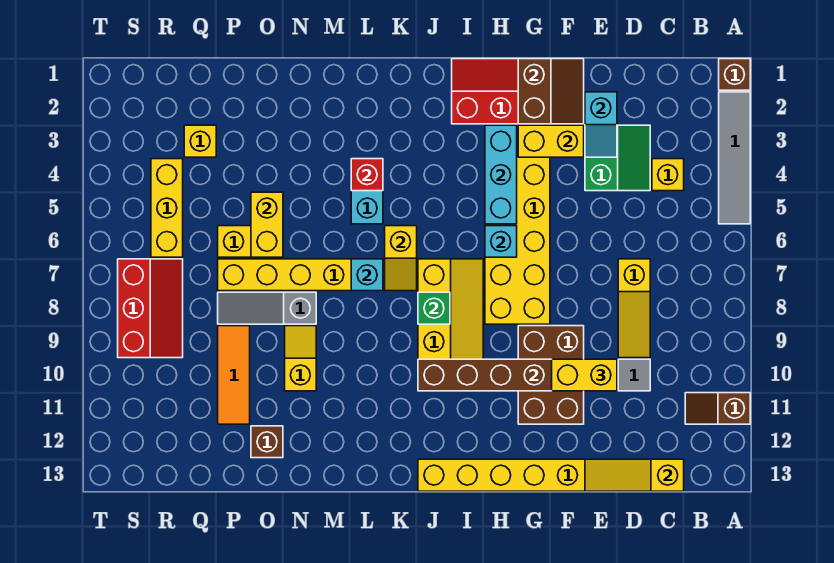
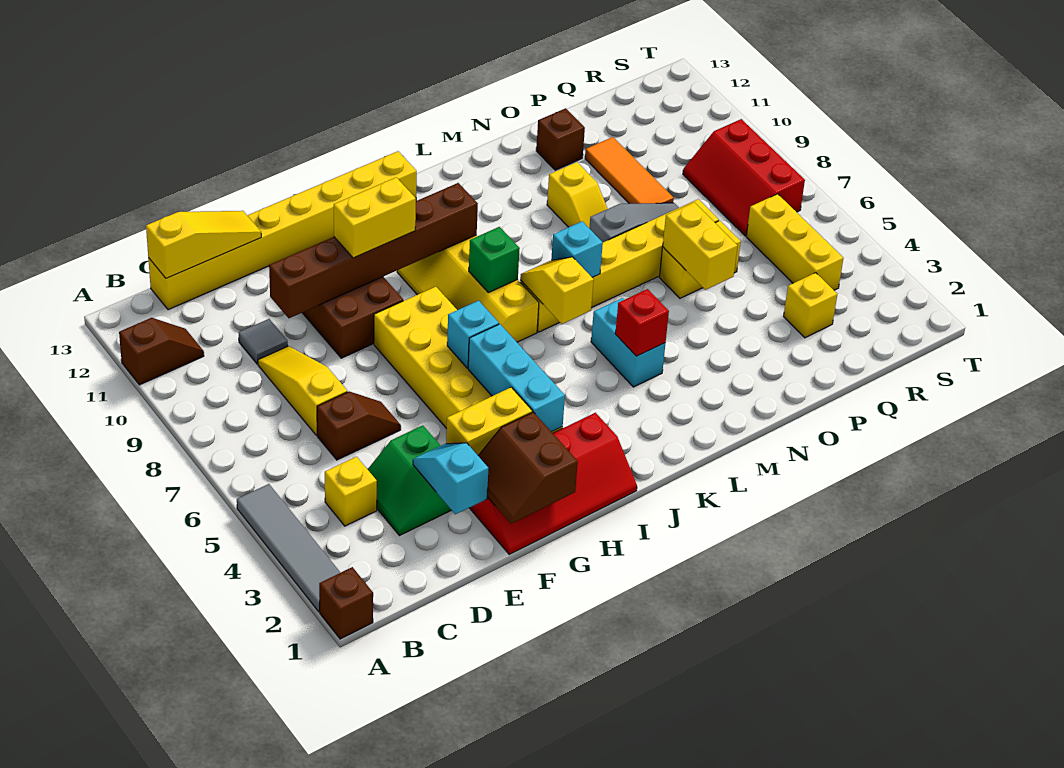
none -> brown 1x2 slope [317,392,401,460]
yellow 1x2 brick [552,359,617,391] -> yellow 1x2 brick moved to [334,177,416,258]

